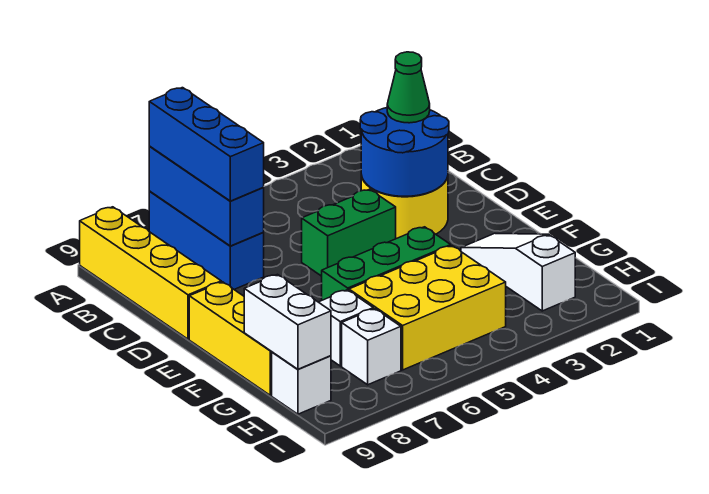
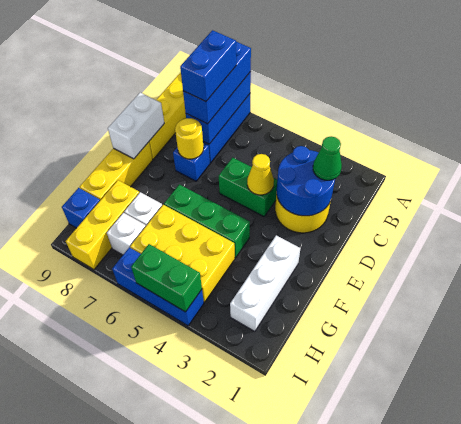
none -> blue 1x2 brick [180,30,236,102]
none -> yellow 1x1 cone [247,154,274,195]
none -> blue 1x1 brick [173,143,210,181]
none -> yellow 1x1 round brick [175,118,204,159]
white 1x3 slope [461,233,575,311] -> white 1x3 brick [230,235,300,332]
none -> yellow 1x3 brick [66,180,139,269]
white 1x2 brick [244,274,331,369] -> white 1x2 brick moved to [108,93,164,159]
white 1x1 brick [272,352,331,414] -> blue 1x1 brick [62,188,100,228]
none -> blue 1x3 brick [112,247,204,326]
none -> green 1x2 brick [131,244,202,312]

